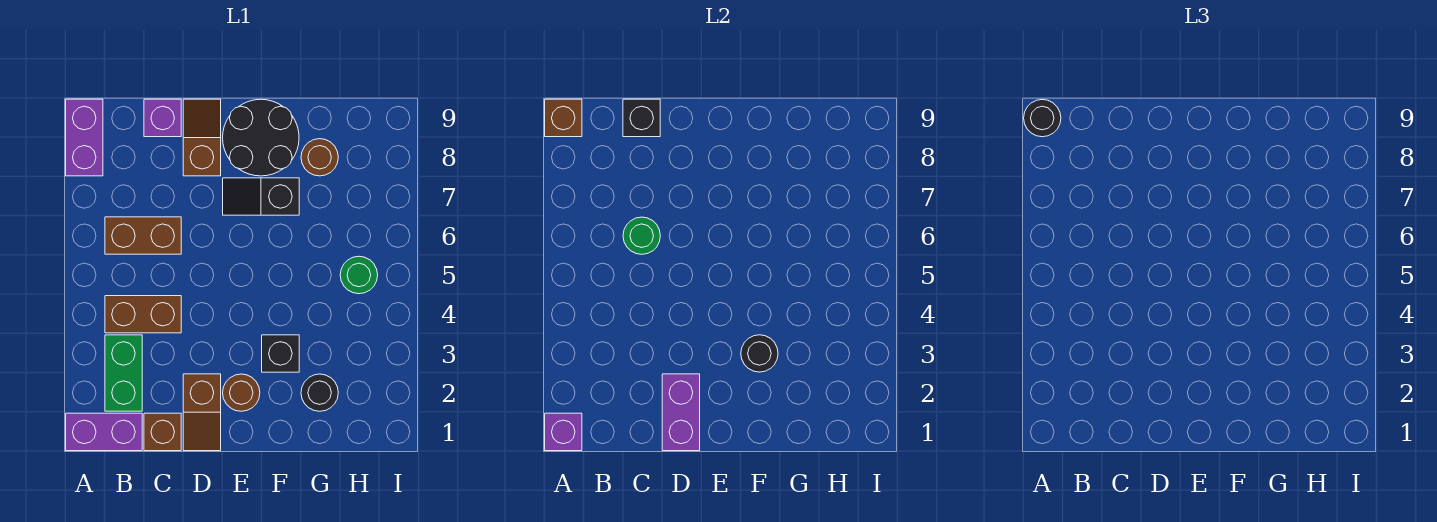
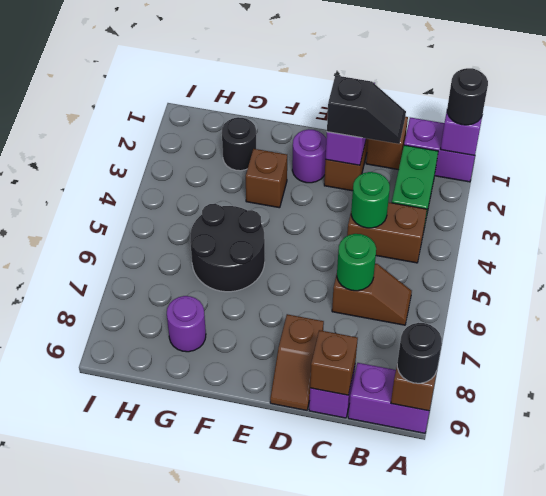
purple 1x2 brick [66,99,103,176] -> purple 1x2 brick turned to [348,363,429,433]
brown 1x2 brick [105,217,181,254] -> brown 1x2 slope [332,263,412,325]
black 1x1 brick [623,99,660,137] -> brown 1x1 brick [310,330,358,395]
brown 1x1 round brick [223,374,260,411] -> purple 1x1 round brick [292,129,326,183]
black 1x2 slope [223,178,299,215] -> black 1x2 slope moved to [327,75,406,144]
black 2x2 round brick [223,99,299,176] -> black 2x2 round brick moved to [190,204,265,292]
black 1x1 brick [262,335,299,372] -> brown 1x1 brick [246,149,287,208]
black 1x1 round brick [741,335,778,372] -> black 1x1 round brick moved to [447,68,488,125]
brown 1x1 round brick [301,139,338,176] -> purple 1x1 round brick [167,296,206,352]
green 1x1 round brick [340,256,378,294] -> green 1x1 round brick moved to [351,172,390,228]

